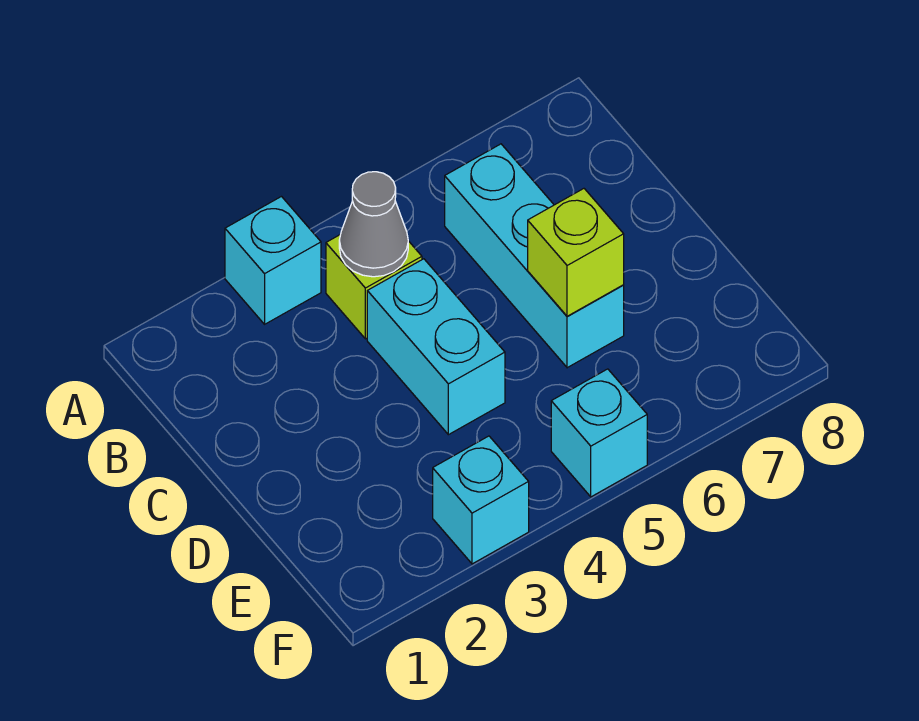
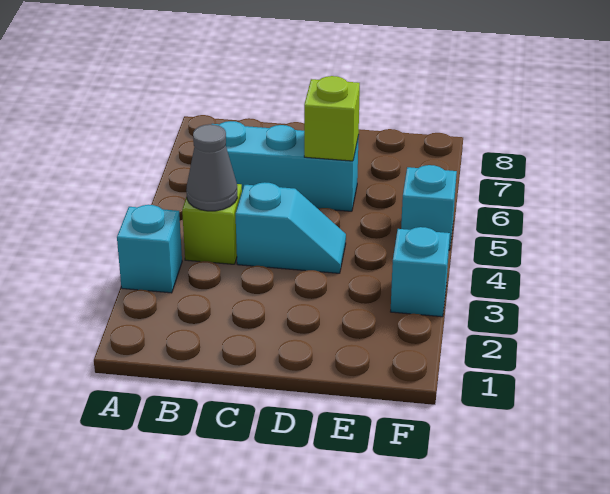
cyan 1x2 brick [367,259,505,435] -> cyan 1x2 slope [236,182,346,273]

